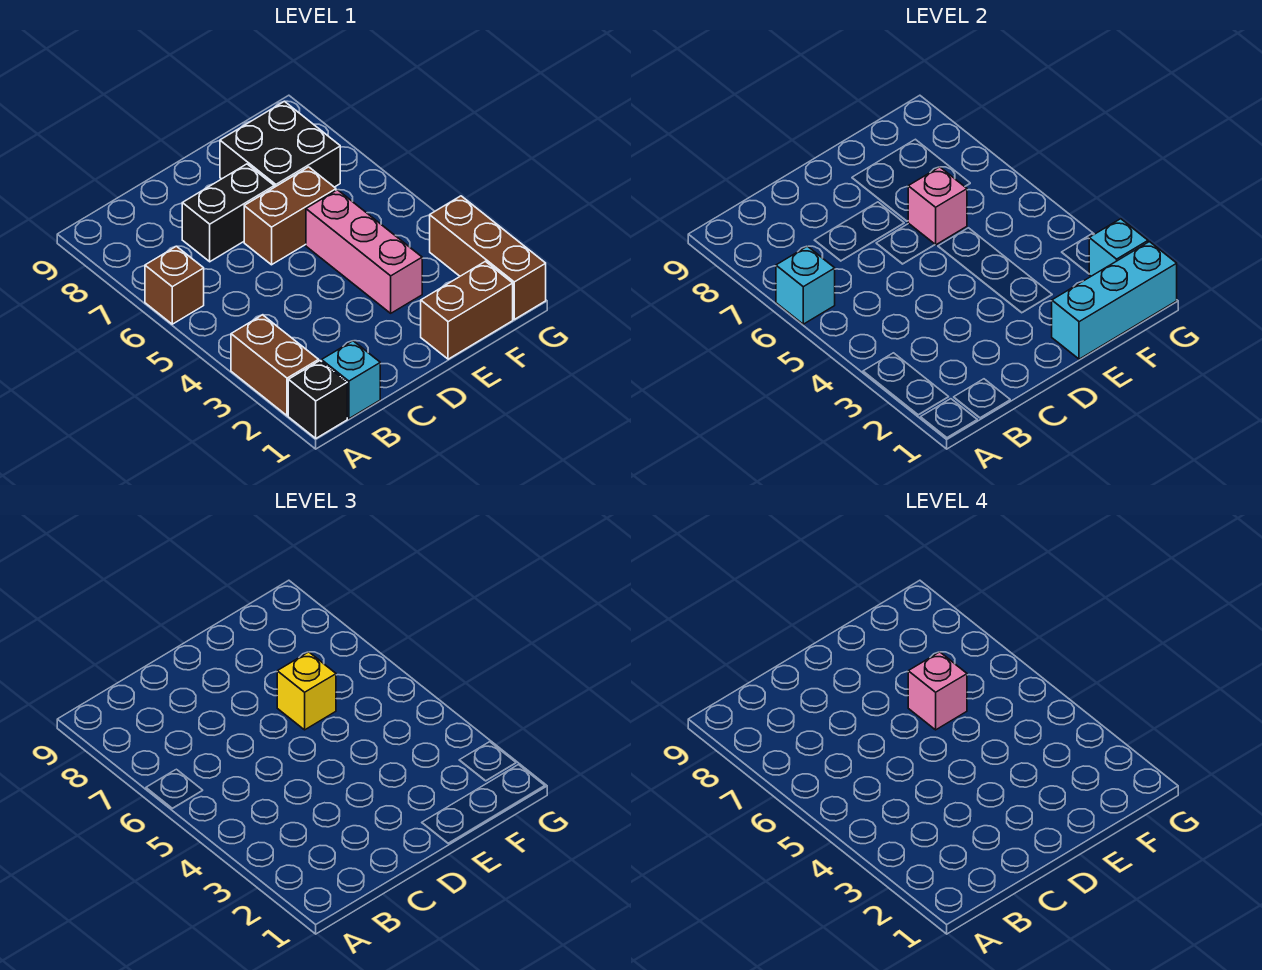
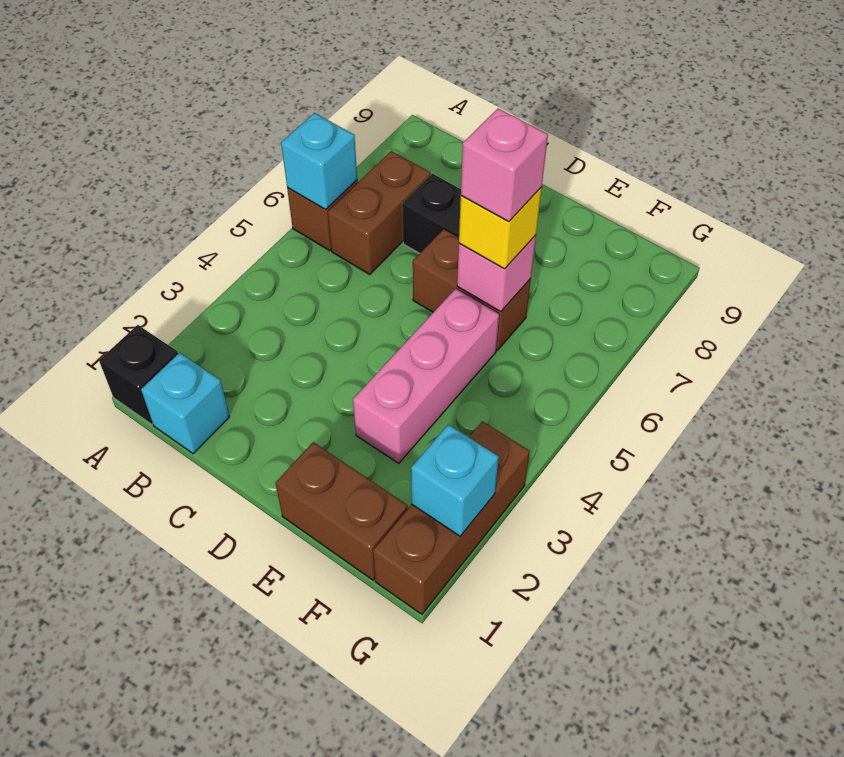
brown 1x2 brick [231,315,319,416] -> brown 1x2 brick moved to [328,151,430,275]
cyan 1x3 brick [1052,242,1177,359] -> none
black 2x2 brick [220,101,340,187] -> none

